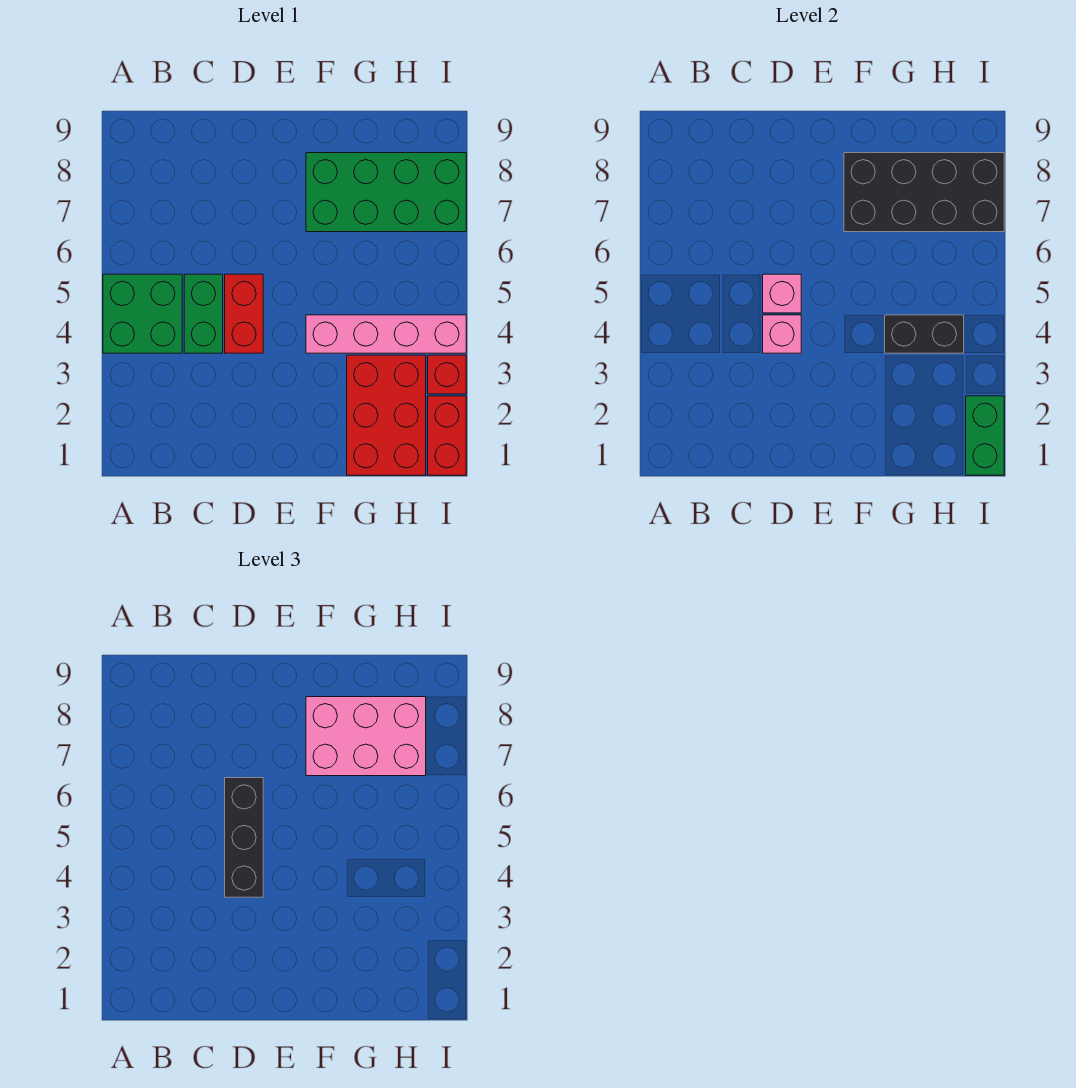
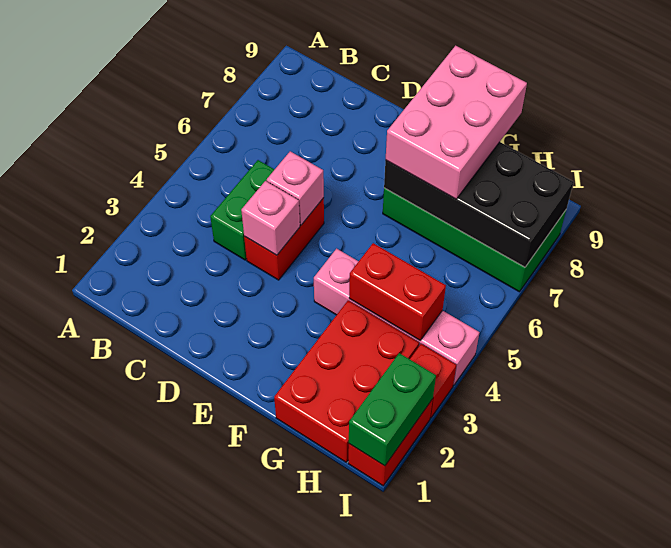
green 2x2 brick [103,274,182,353] -> none
black 1x3 brick [225,778,263,897] -> none
pink 2x3 brick [306,697,426,776] -> pink 2x3 brick turned to [386,46,527,199]
black 1x2 brick [885,315,964,353] -> red 1x2 brick [349,243,446,340]

